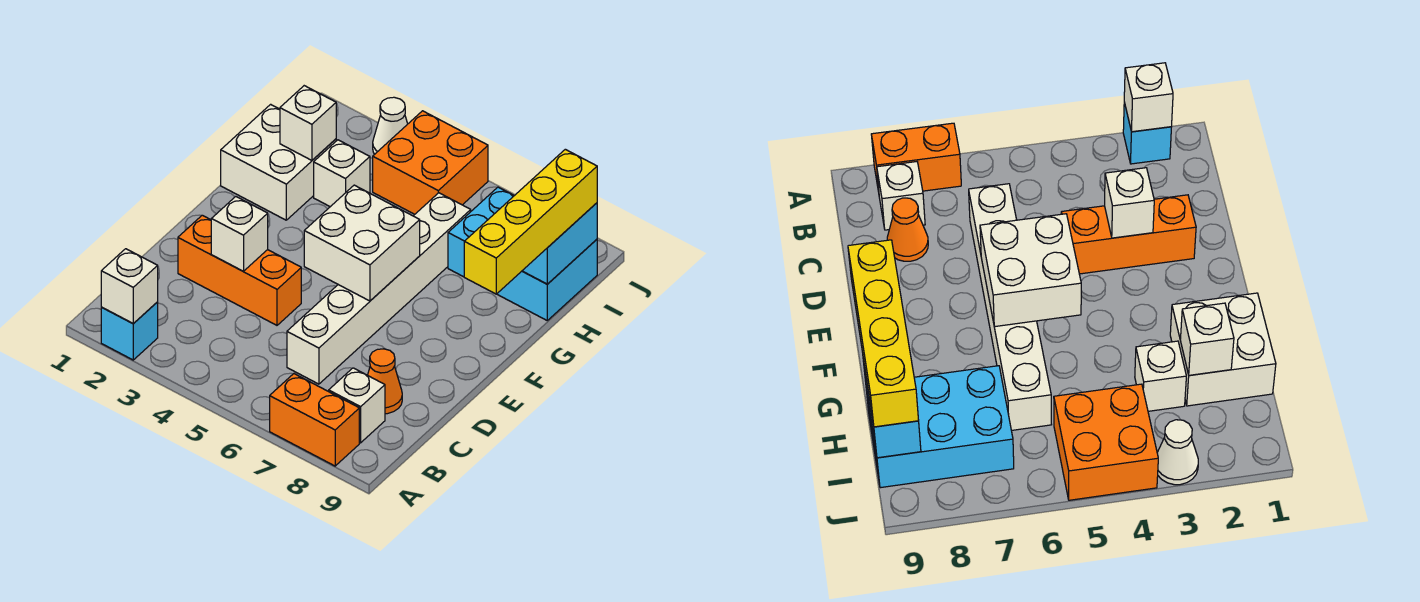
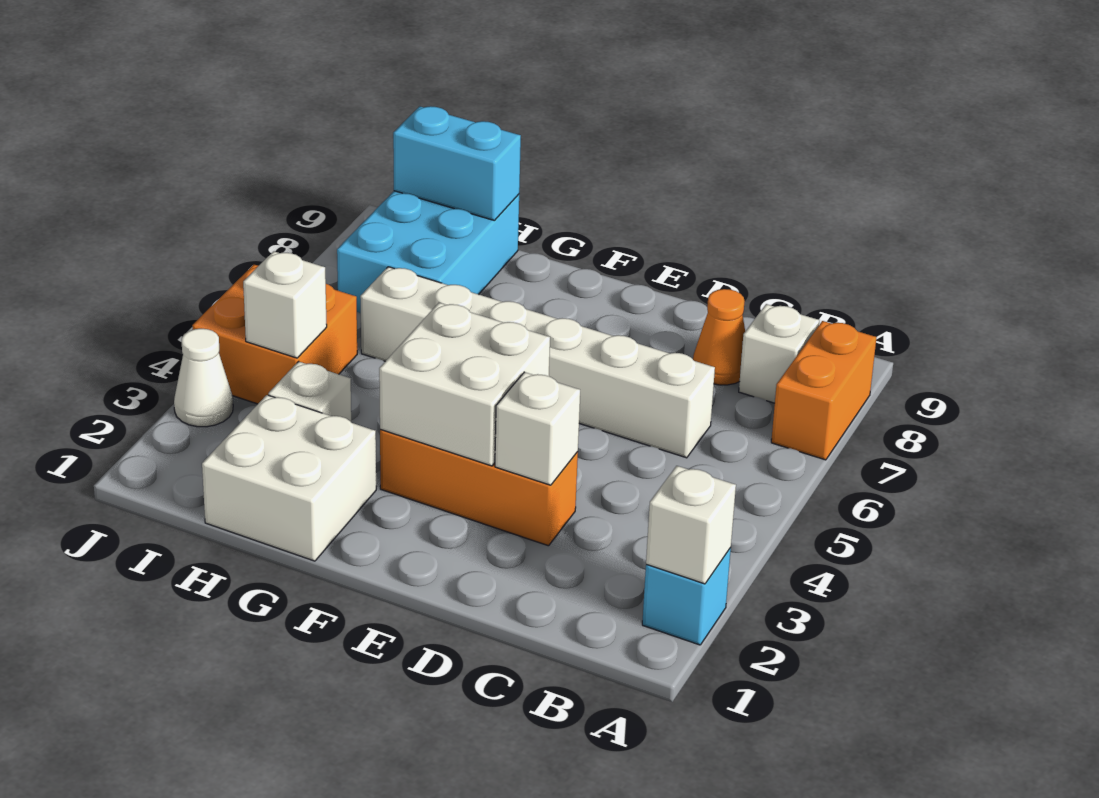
orange 1x3 brick [178,215,301,325] -> orange 1x3 brick turned to [380,429,578,546]
white 2x2 brick [304,185,420,301] -> white 2x2 brick moved to [379,303,550,466]
yellow 1x4 brick [464,149,597,294] -> none
white 1x1 brick [280,86,336,160] -> white 1x1 brick moved to [243,251,327,358]

